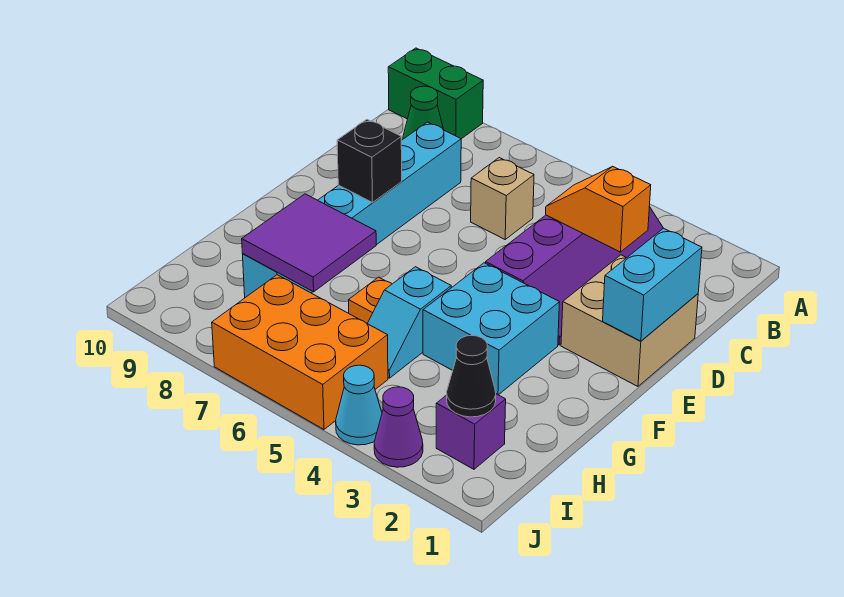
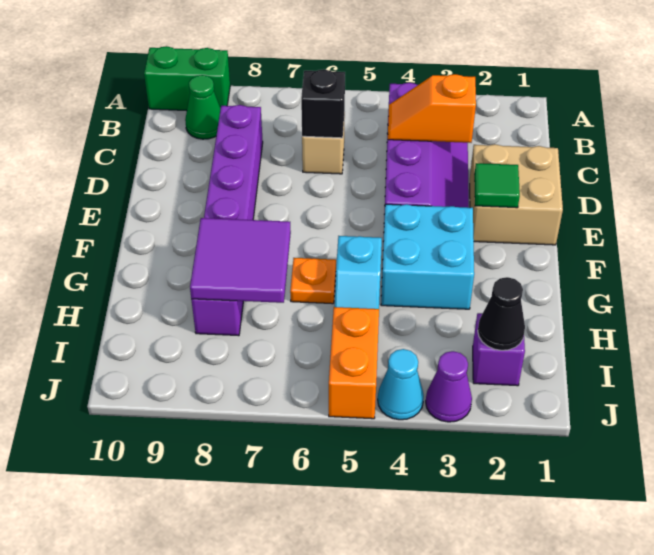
cyan 1x6 brick [243,122,461,298] -> purple 1x6 brick [191,105,263,336]
cyan 1x2 brick [603,228,702,341] -> none
none -> green 1x1 tile [474,163,520,208]
black 1x1 brick [337,120,402,202] -> black 1x1 brick moved to [301,69,345,138]
orange 2x3 brick [212,275,388,429] -> orange 1x2 brick [329,307,379,419]

